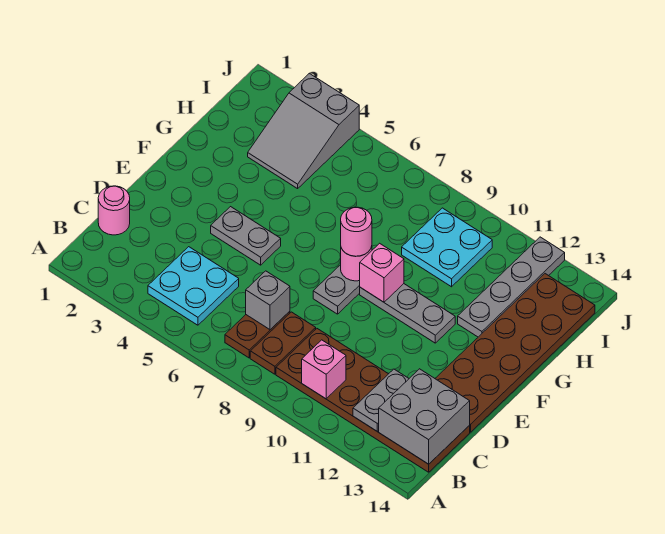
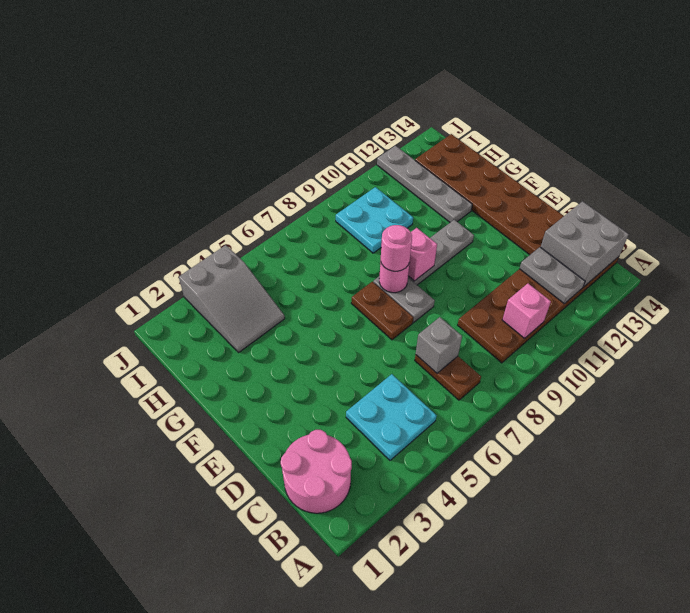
brown 1x2 plate [250,312,316,374] -> brown 1x2 plate moved to [351,282,413,340]
pink 1x1 round brick [98,186,130,235] -> pink 2x2 round brick [281,430,352,513]
grey 1x2 plate [211,207,281,265] -> none

